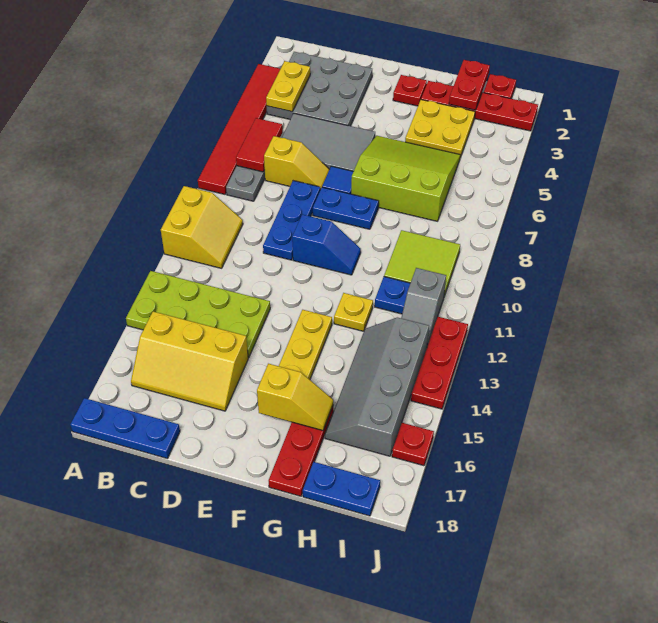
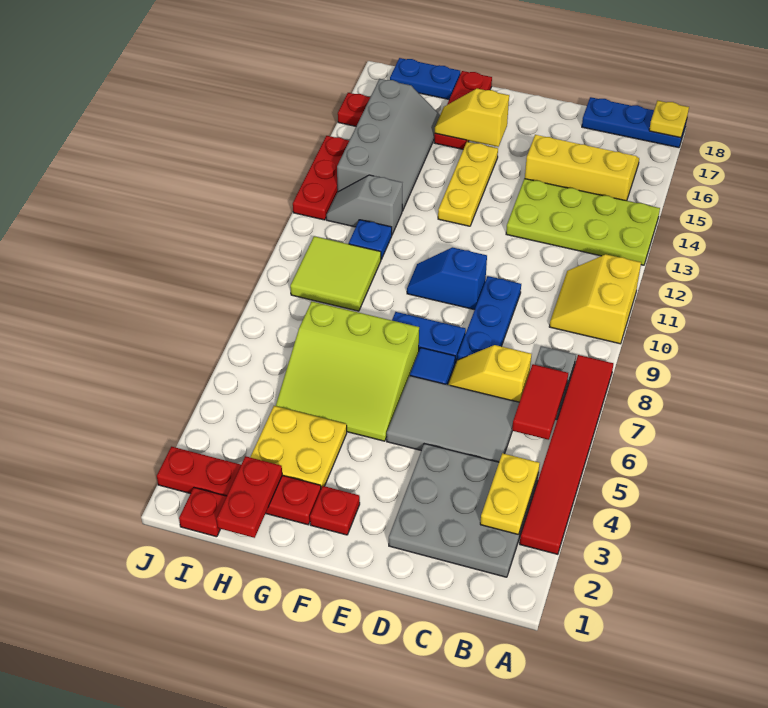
yellow 1x1 plate [334,293,373,331] -> yellow 1x1 plate moved to [649,101,689,138]
grey 1x2 slope [401,268,446,346] -> grey 1x2 slope turned to [326,175,402,235]

